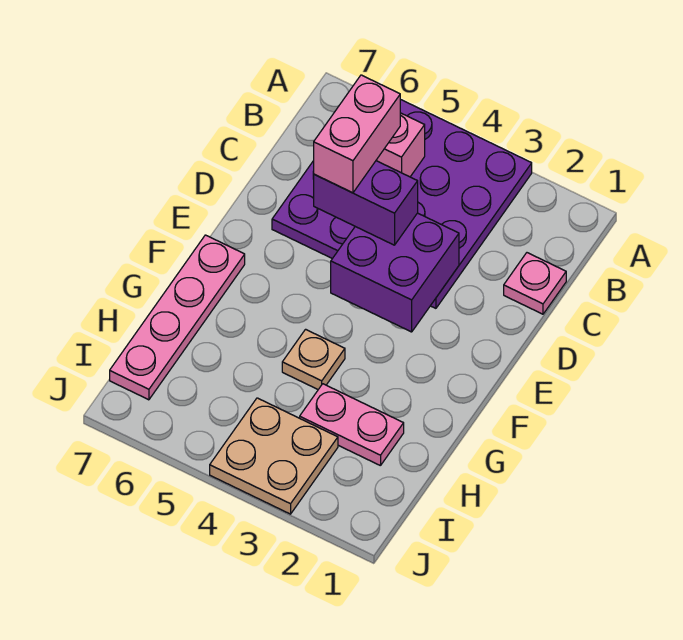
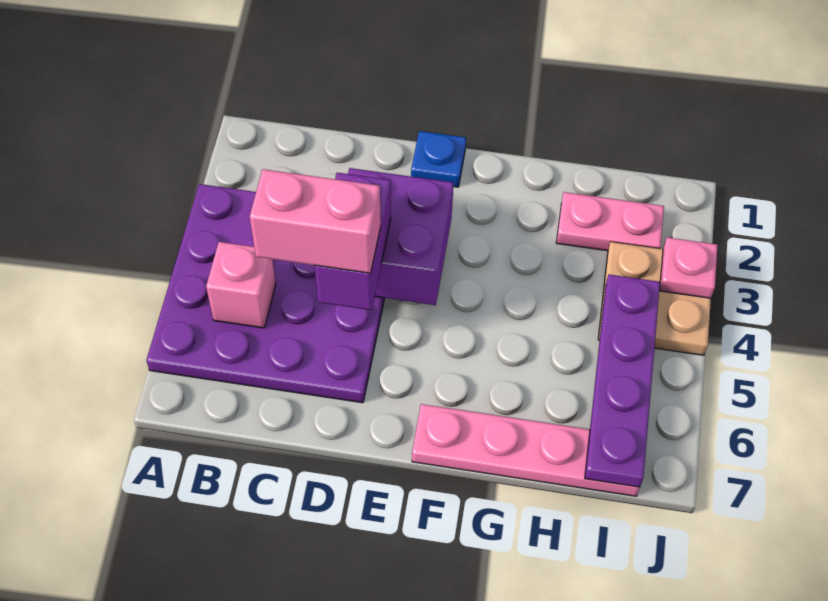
pink 1x1 plate [504,253,566,314] -> pink 1x1 plate moved to [660,237,718,298]
none -> blue 1x1 plate [411,131,466,187]
tan 1x1 plate [282,329,345,389] -> none
pink 1x2 plate [300,384,404,466] -> pink 1x2 plate turned to [556,192,664,251]
none -> purple 1x4 plate [585,275,660,487]

